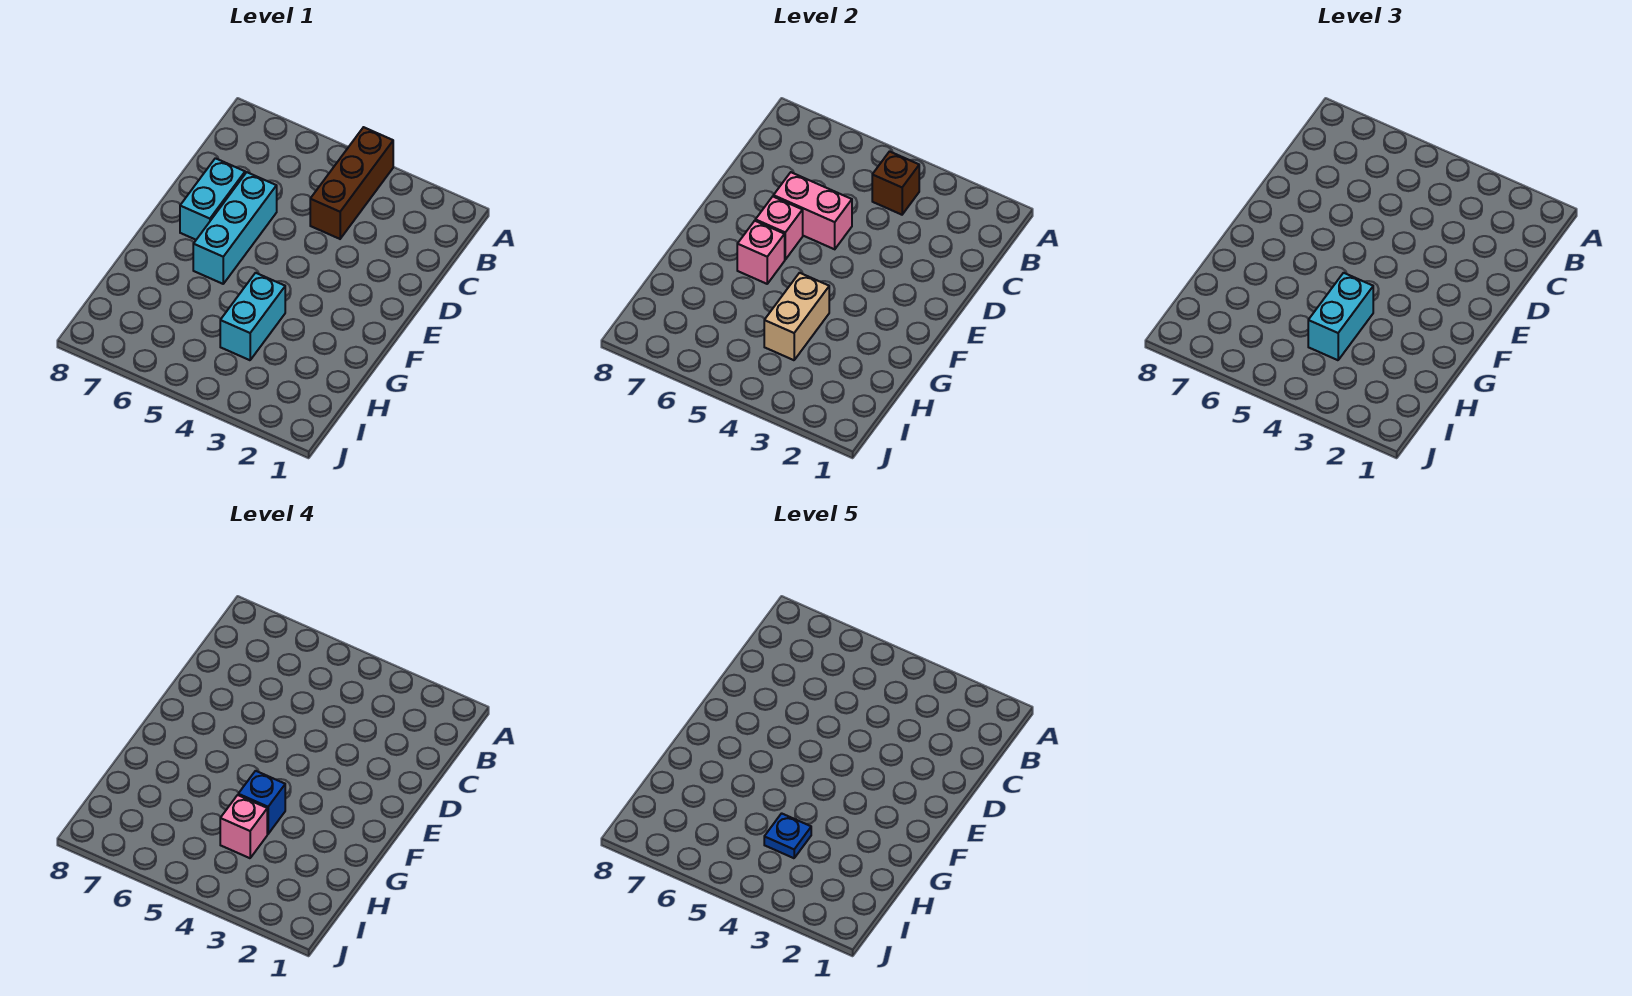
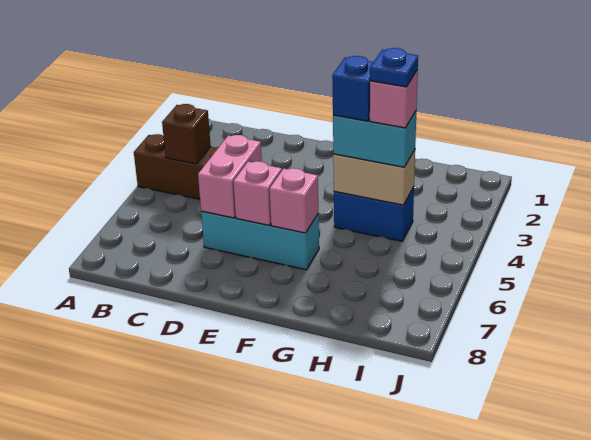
cyan 1x2 brick [180,158,245,240] -> none
cyan 1x2 brick [220,273,285,360] -> blue 1x2 brick [334,187,414,241]

